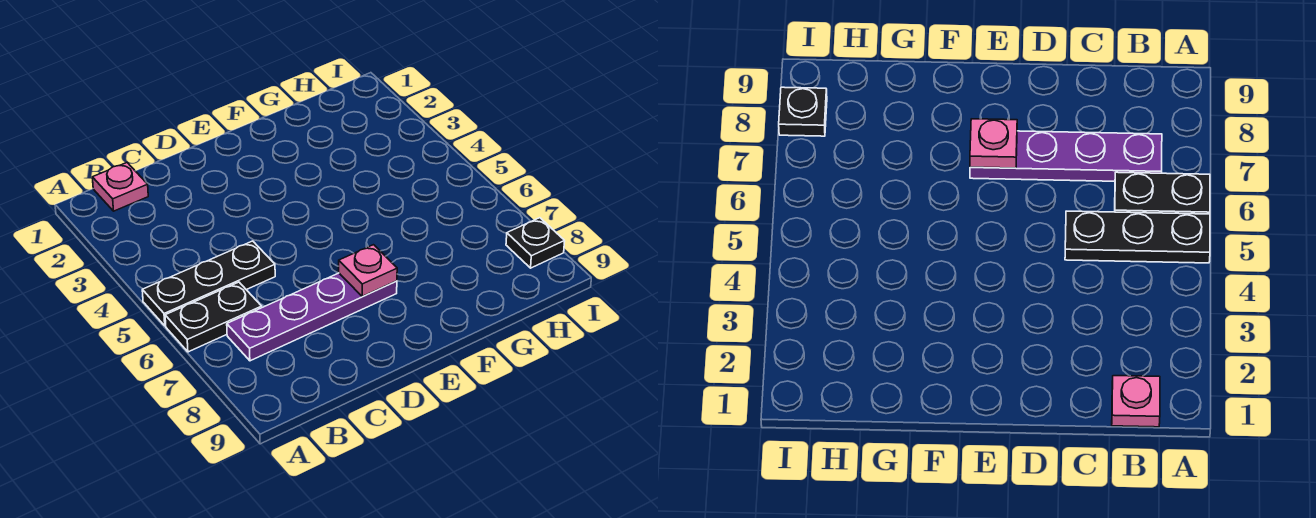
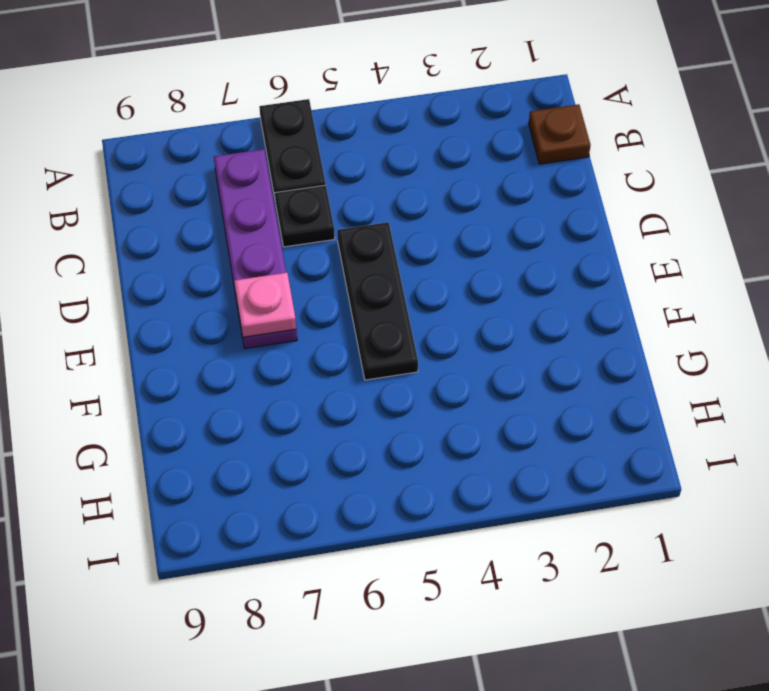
black 1x3 plate [142,241,275,326] -> black 1x3 plate moved to [337,222,418,380]
pink 1x1 plate [92,163,148,211] -> brown 1x1 plate [529,104,591,164]
black 1x1 plate [506,218,565,268] -> black 1x1 plate moved to [275,185,335,247]

